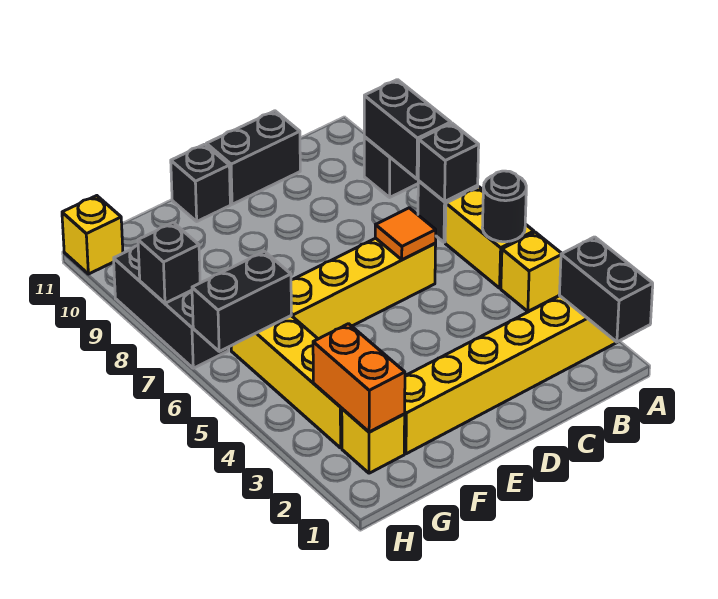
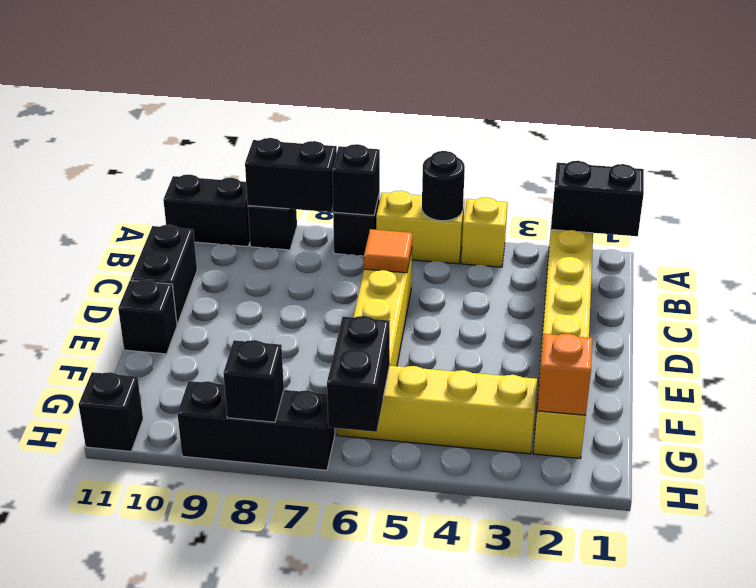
none -> black 1x2 brick [163,175,250,247]
orange 1x2 brick [313,324,405,432] -> orange 1x1 brick [537,333,592,416]
yellow 1x1 brick [62,196,123,274] -> black 1x1 brick [79,372,143,451]

